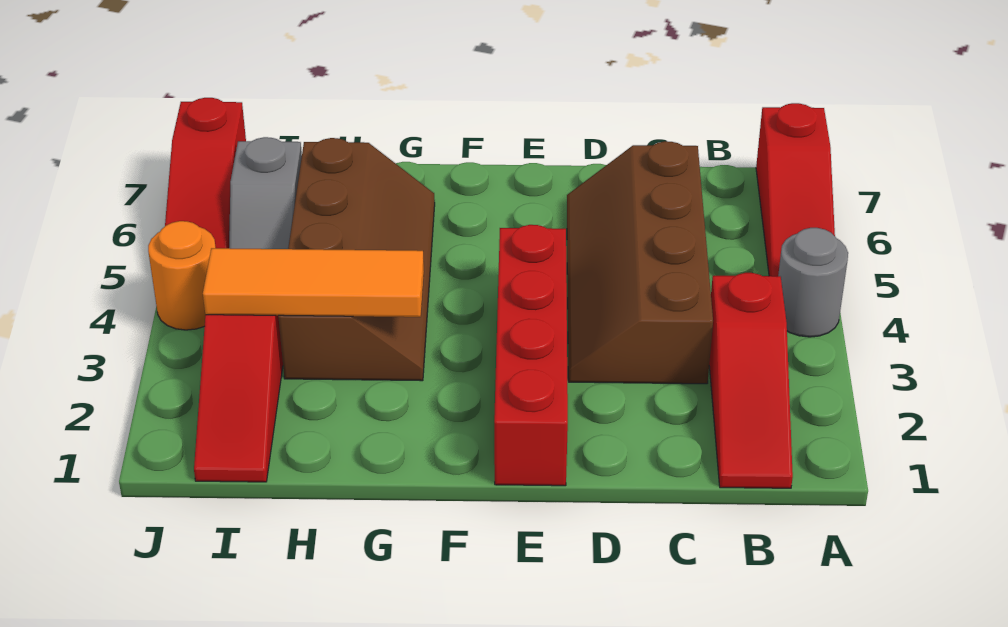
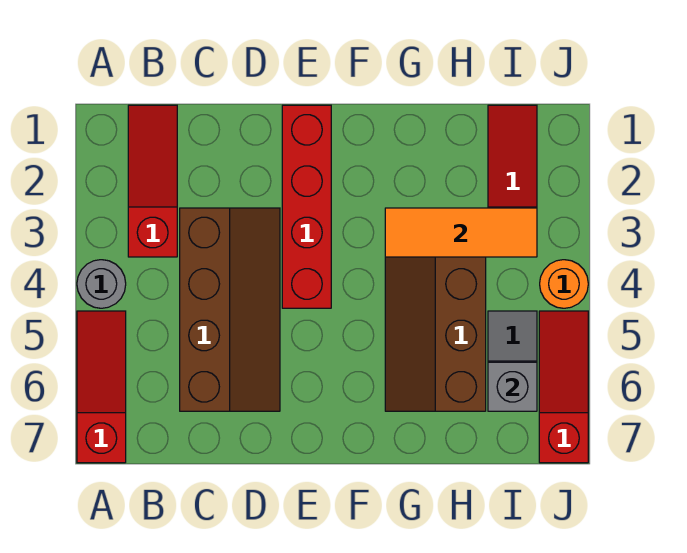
none -> grey 1x1 brick [488,362,537,411]

